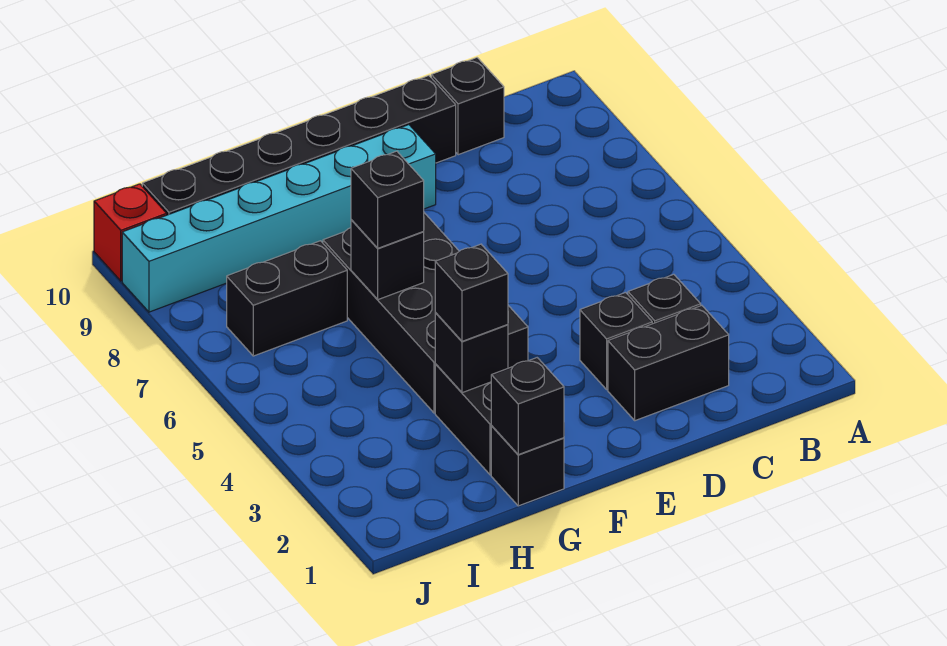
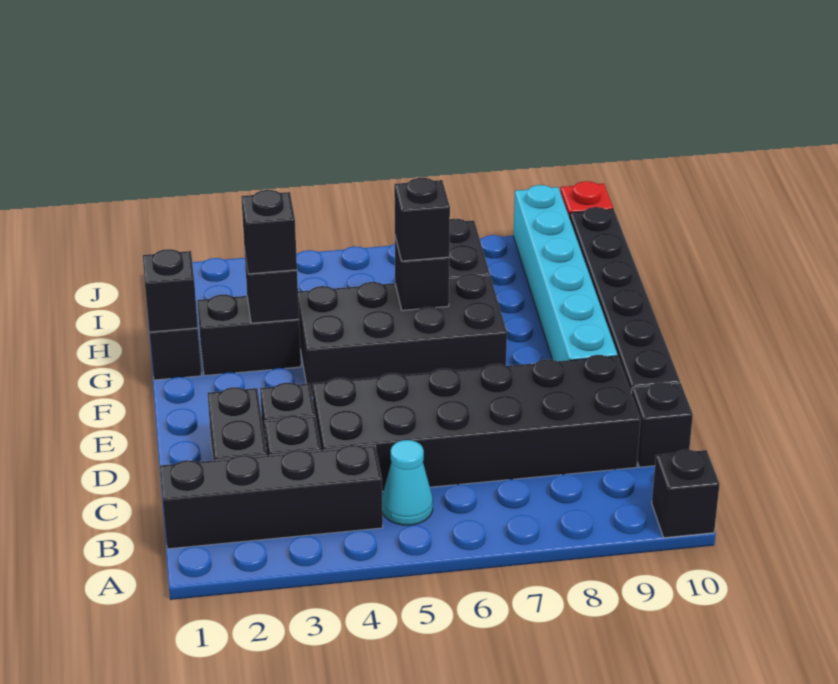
none -> black 1x1 brick [652,450,720,538]
none -> black 1x4 brick [160,445,383,549]
none -> cyan 1x1 cone [382,440,433,525]
none -> black 2x6 brick [312,355,641,492]

